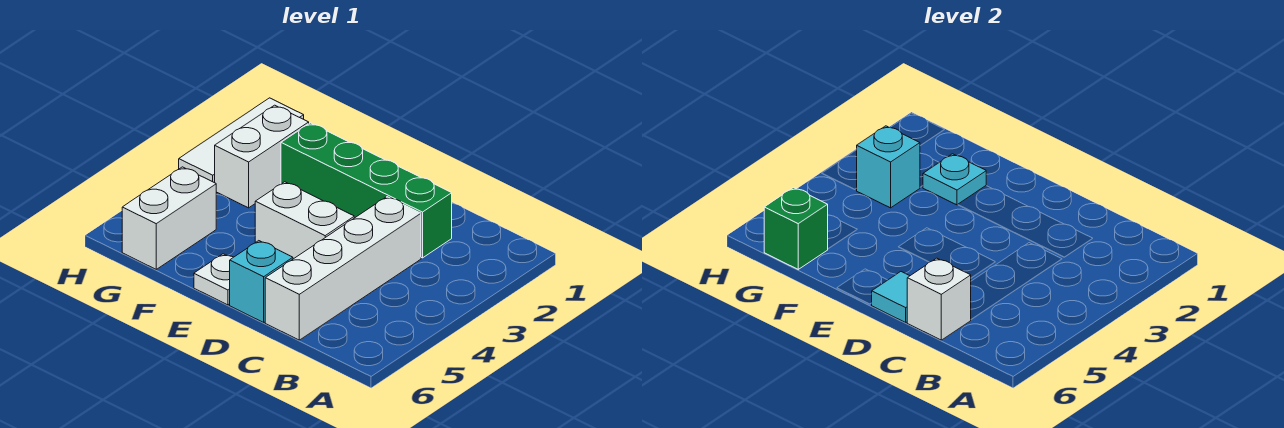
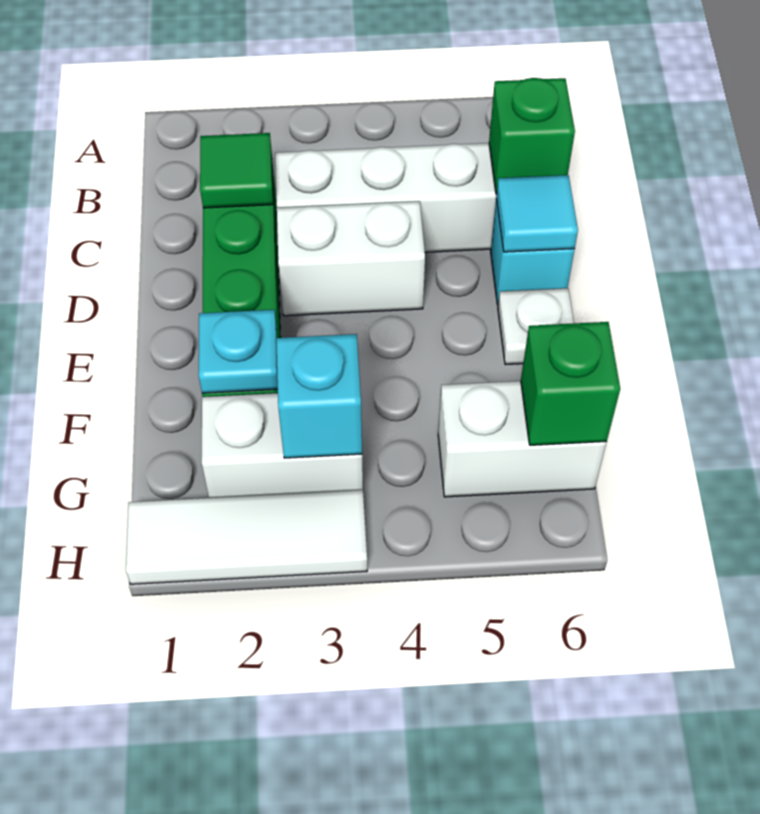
none -> green 1x1 tile [200,133,273,208]
white 1x1 brick [907,258,971,340] -> green 1x1 brick [489,78,575,194]
white 1x2 brick [255,182,354,259] -> white 1x2 brick turned to [277,201,425,316]

